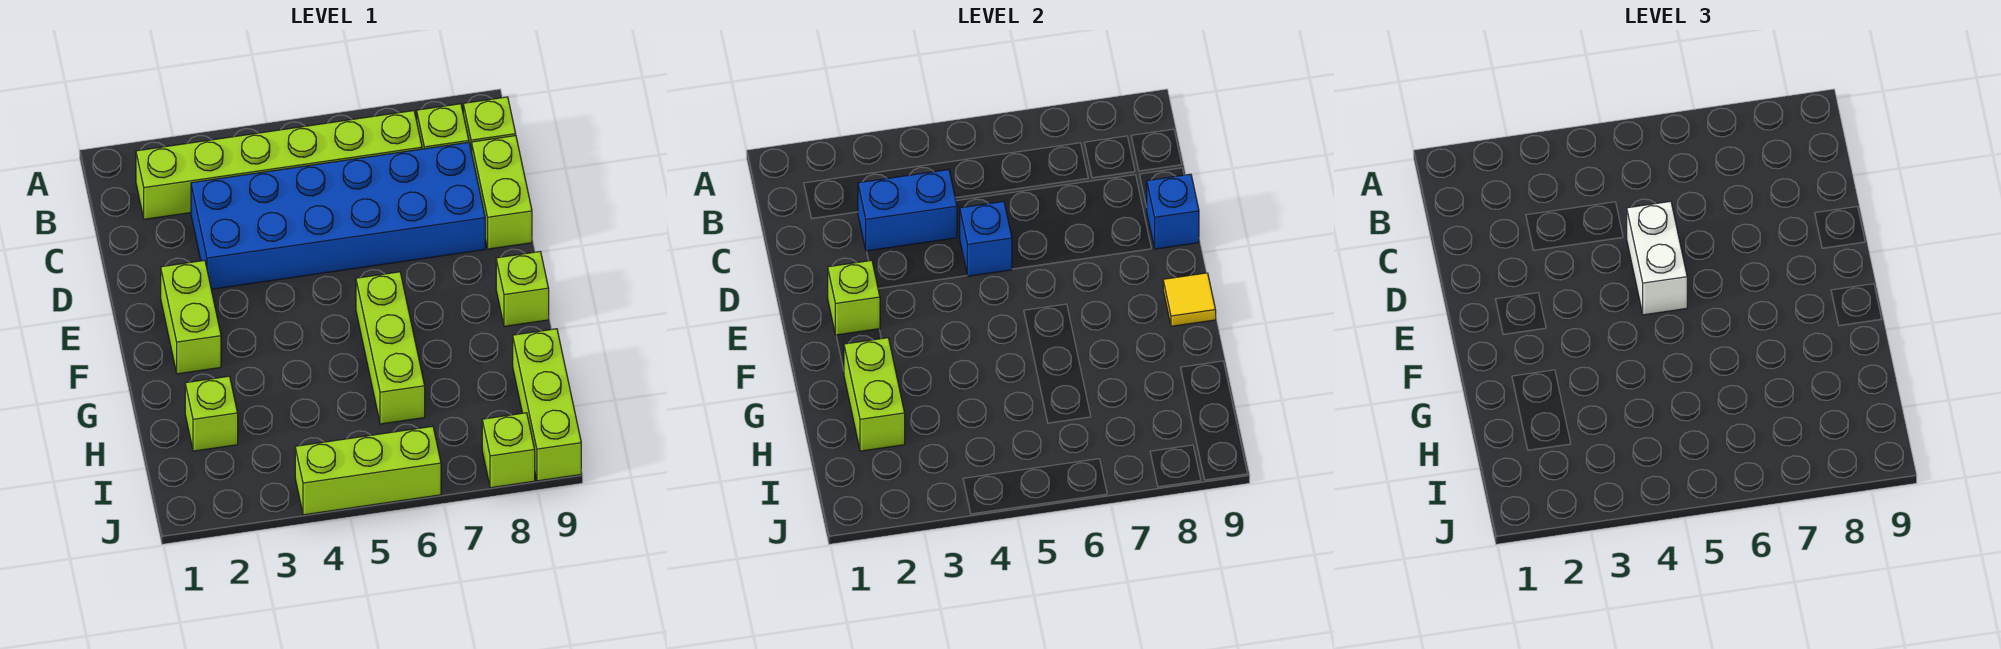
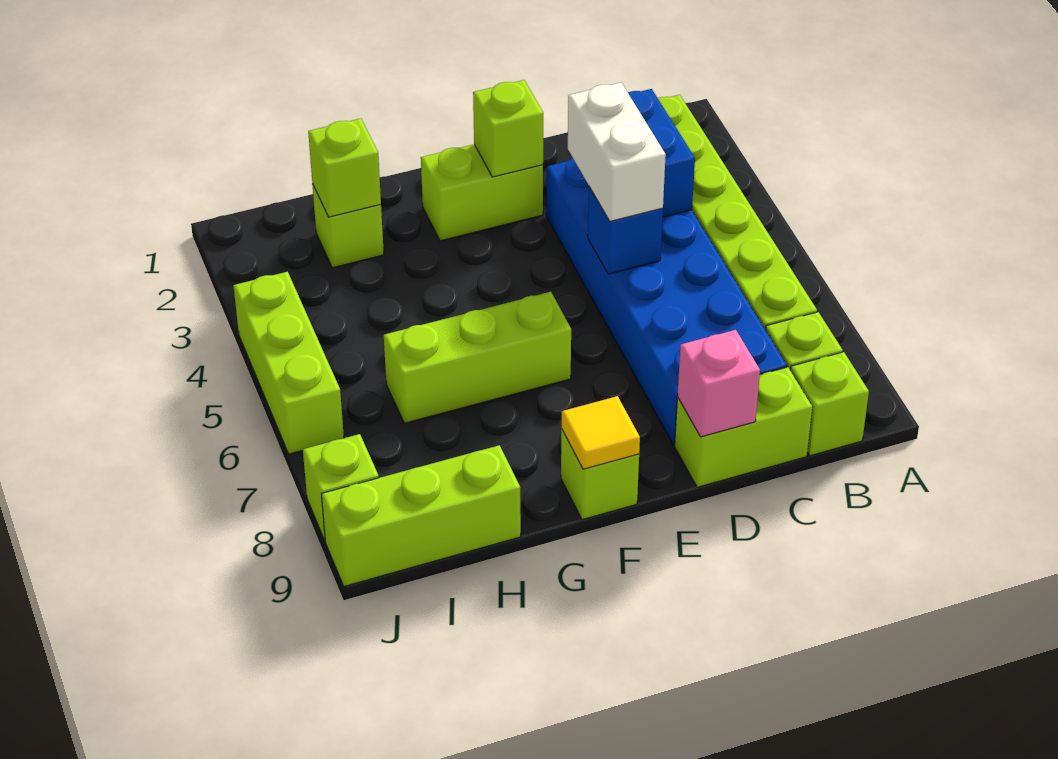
white 1x2 brick [1627,201,1687,315] -> white 1x2 brick turned to [568,83,666,221]
blue 1x1 brick [1147,174,1199,249] -> pink 1x1 brick [678,330,760,437]
lime 1x2 brick [844,338,905,451] -> lime 1x1 brick [308,119,381,217]

